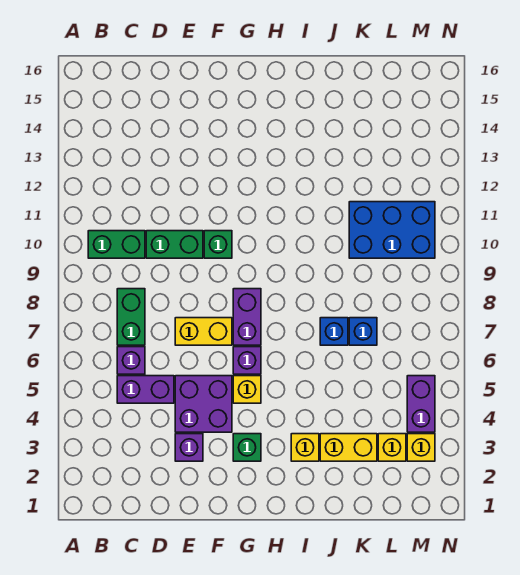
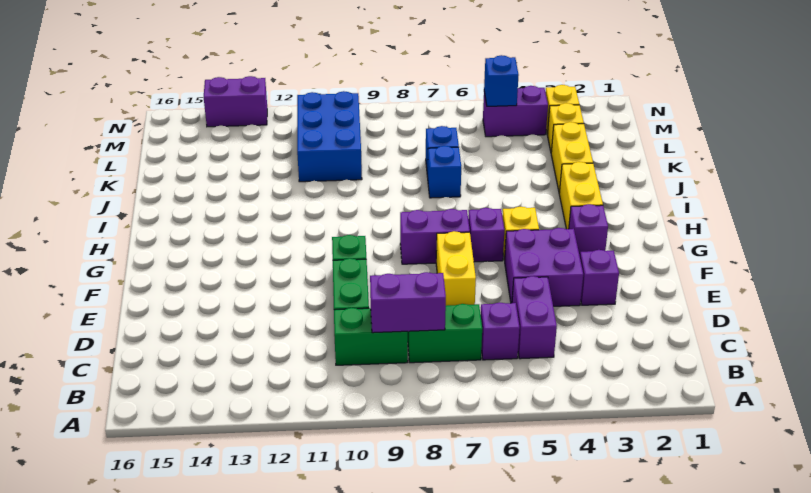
green 1x2 brick [88,231,145,258] -> green 1x2 brick turned to [334,308,408,365]
none -> purple 1x2 brick [370,272,446,333]
green 1x1 brick [233,434,261,461] -> purple 1x1 brick [569,204,608,256]
yellow 1x1 brick [291,434,319,461] -> yellow 1x2 brick [559,162,603,229]
none -> blue 1x1 brick [484,55,519,106]
none -> purple 1x2 brick [204,76,267,127]

